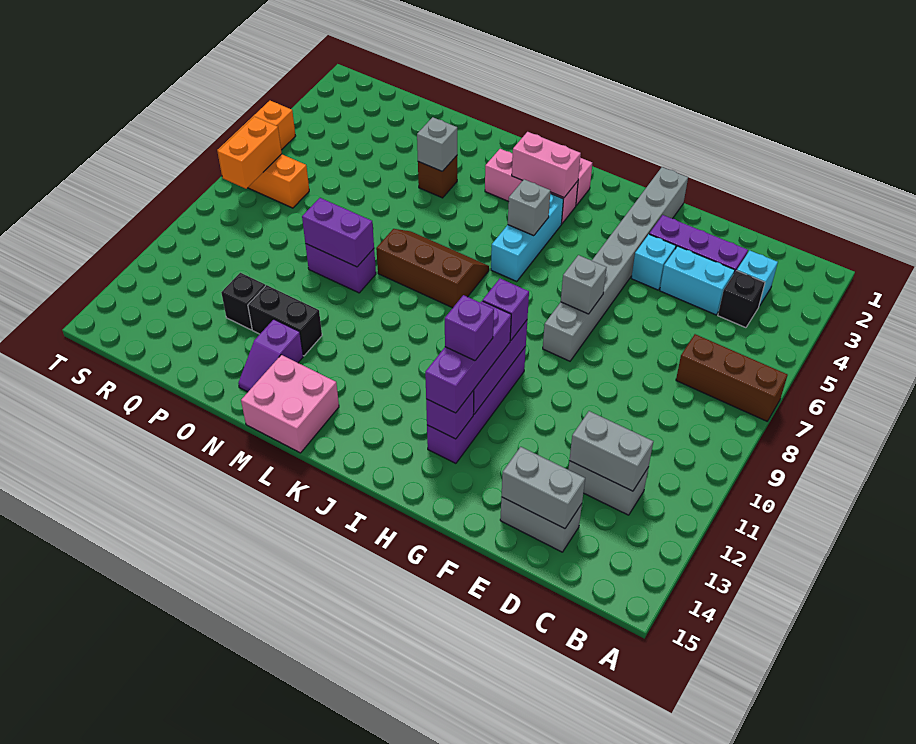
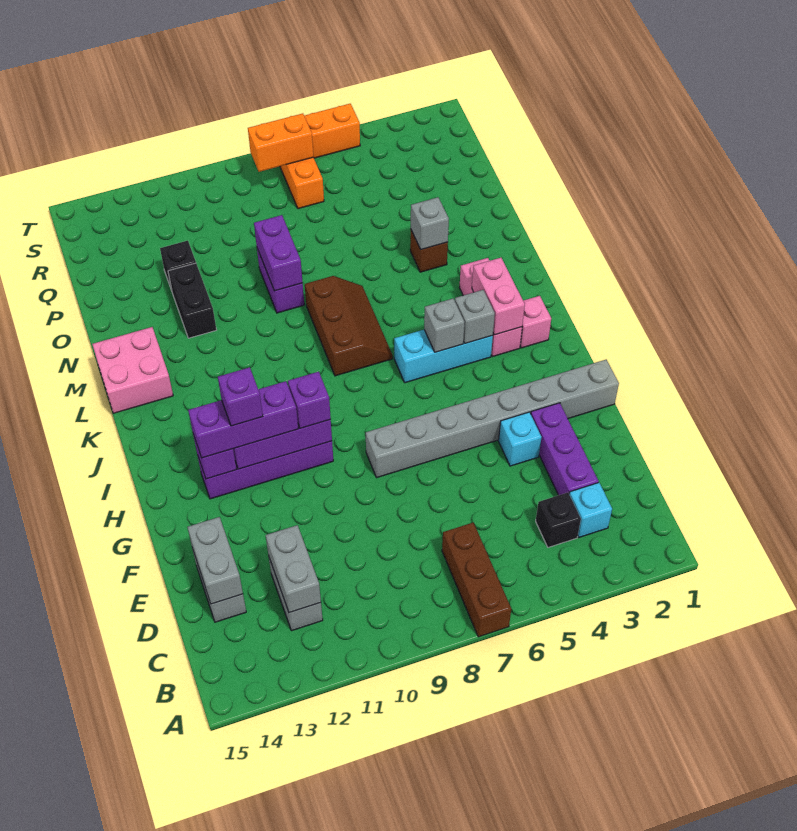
cyan 1x2 brick [660,246,735,315] -> none
grey 1x1 brick [561,255,607,314] -> grey 1x1 brick moved to [455,290,495,343]
purple 1x2 slope [238,319,303,392] -> none

